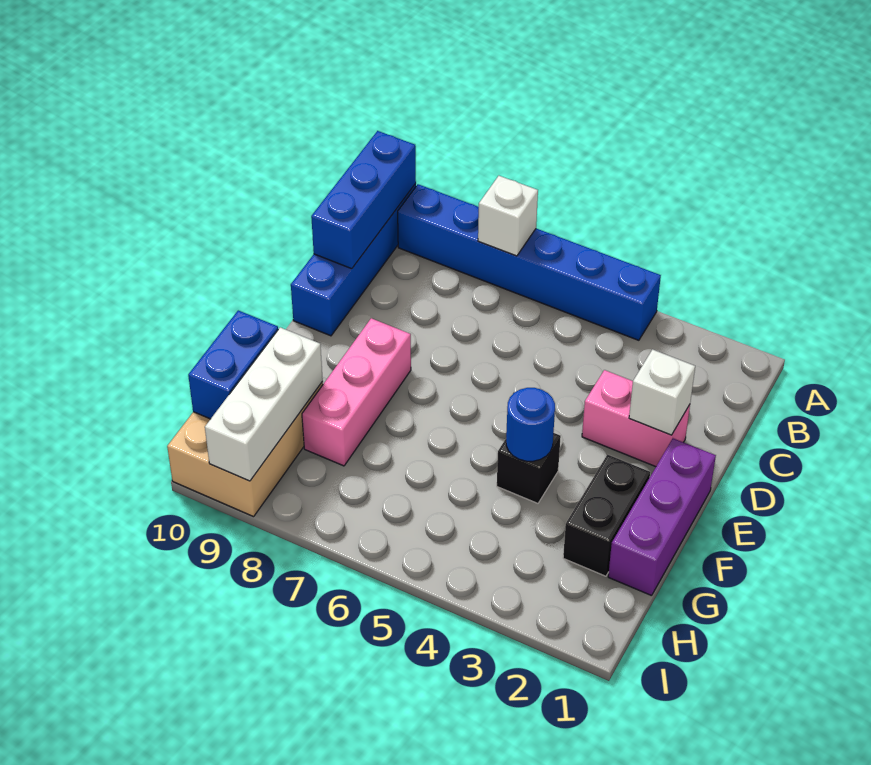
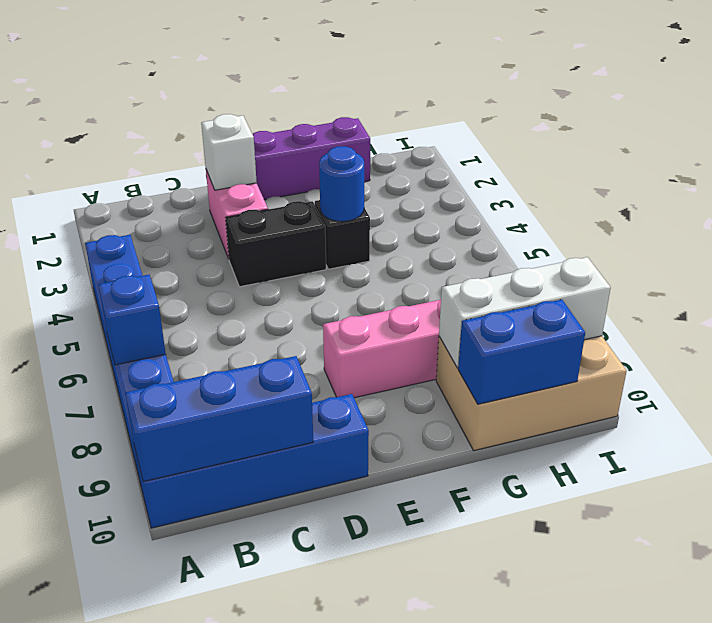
white 1x1 brick [478,176,538,256] -> blue 1x1 brick [98,275,166,365]
black 1x2 brick [563,455,650,576] -> black 1x2 brick moved to [226,201,326,287]

